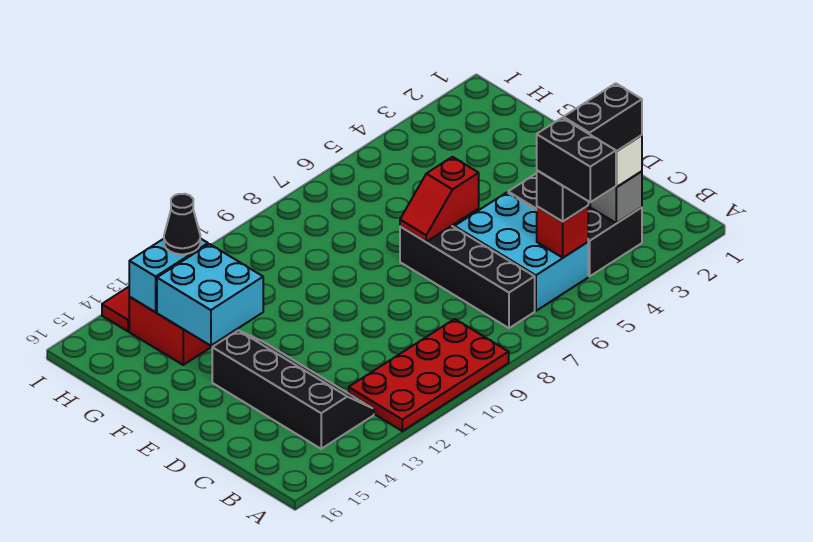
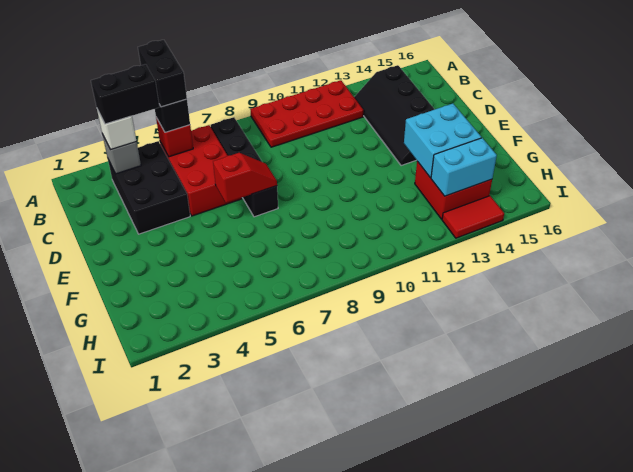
cyan 2x3 brick [454,193,588,311] -> red 2x3 brick [160,125,242,216]
black 1x1 cone [164,194,200,254] -> none

